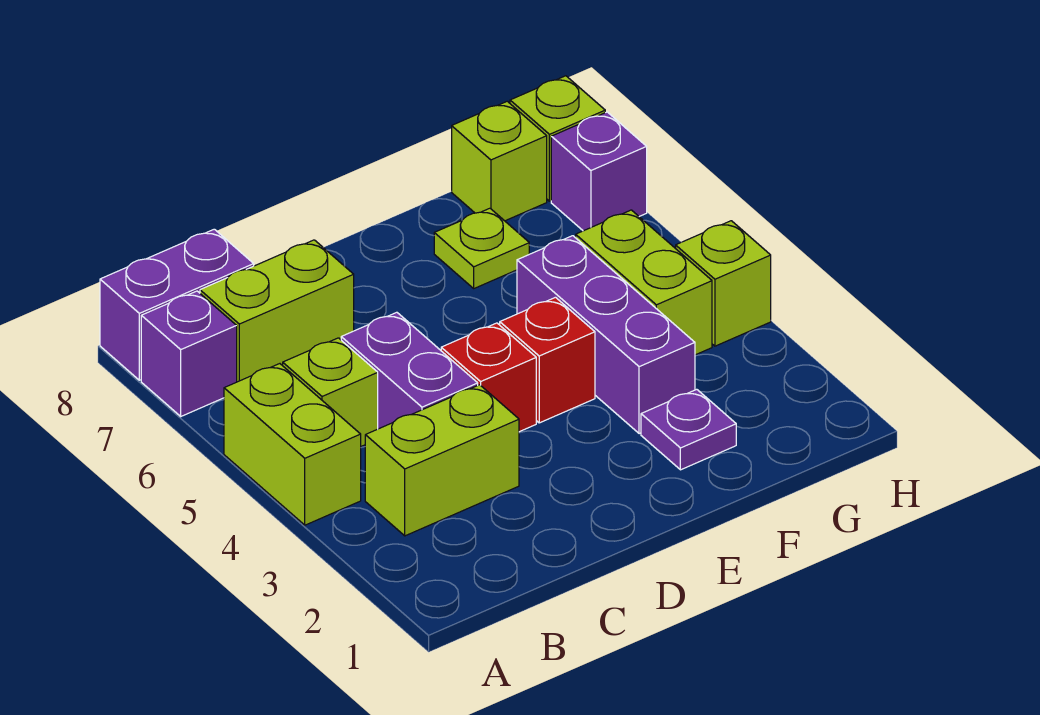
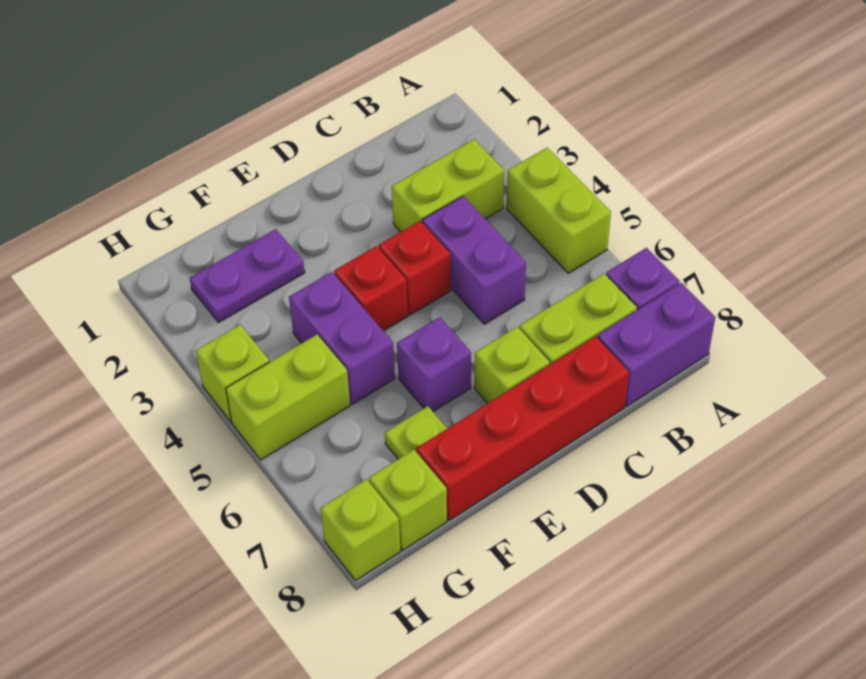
lime 1x1 brick [283,338,378,446] -> lime 1x1 brick moved to [475,327,550,403]
none -> red 1x4 brick [416,336,629,520]
purple 1x1 plate [641,389,736,470] -> purple 1x2 plate [190,229,305,322]
purple 1x3 brick [517,236,695,434] -> purple 1x2 brick [289,272,395,404]
lime 1x2 brick [576,210,712,355] -> lime 1x2 brick turned to [226,335,350,460]
purple 1x1 brick [551,112,647,231] -> purple 1x1 brick moved to [397,317,471,411]

